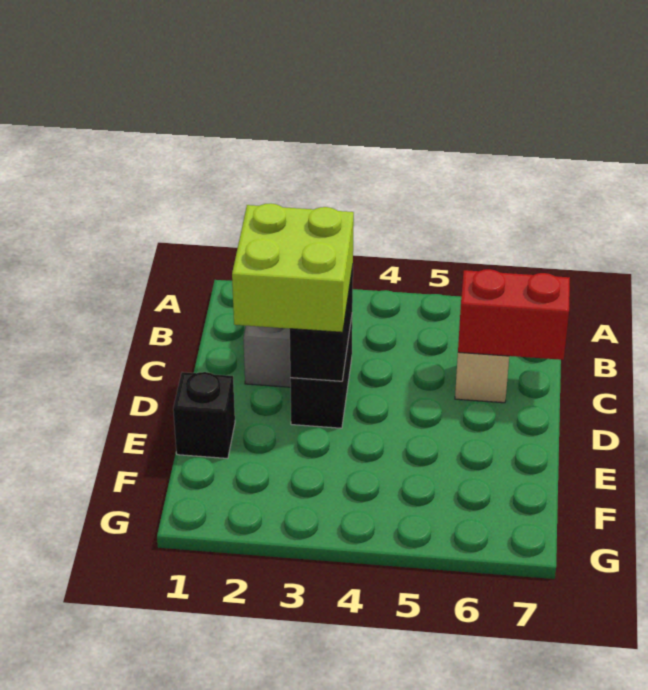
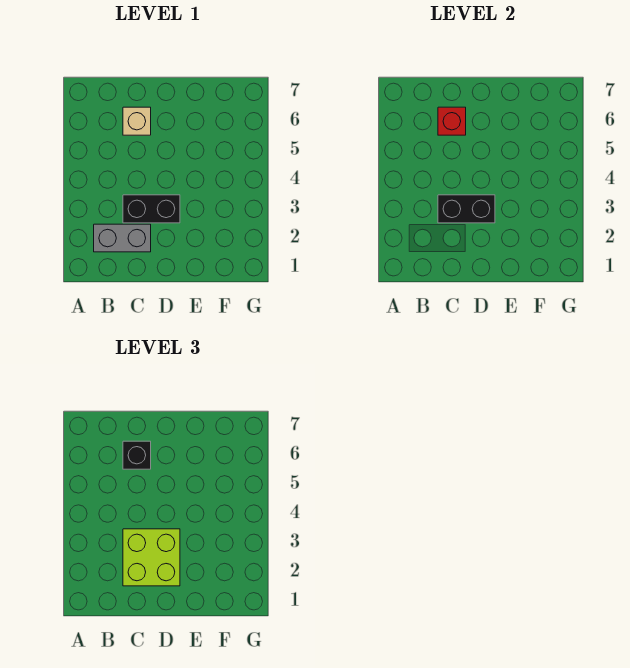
red 1x2 brick [458,269,570,360] -> red 1x1 brick [438,107,466,135]
black 1x1 brick [173,372,235,458] -> black 1x1 brick moved to [123,441,151,469]

